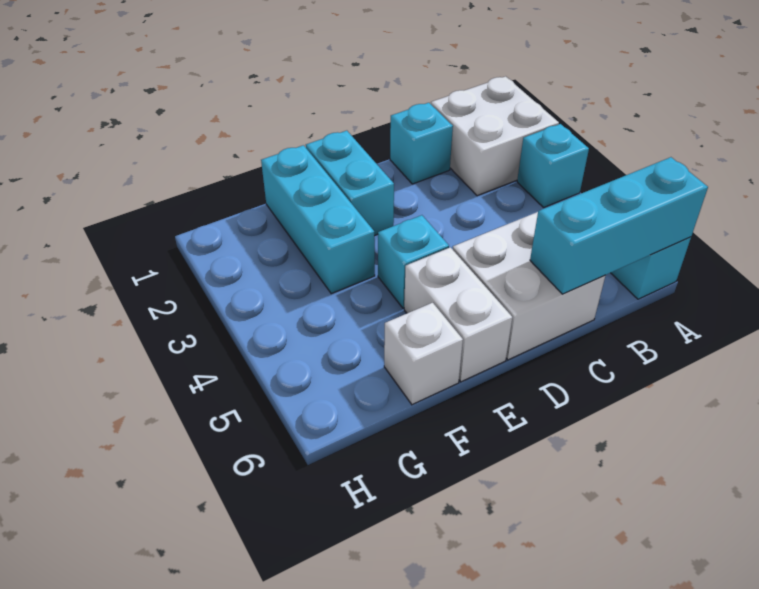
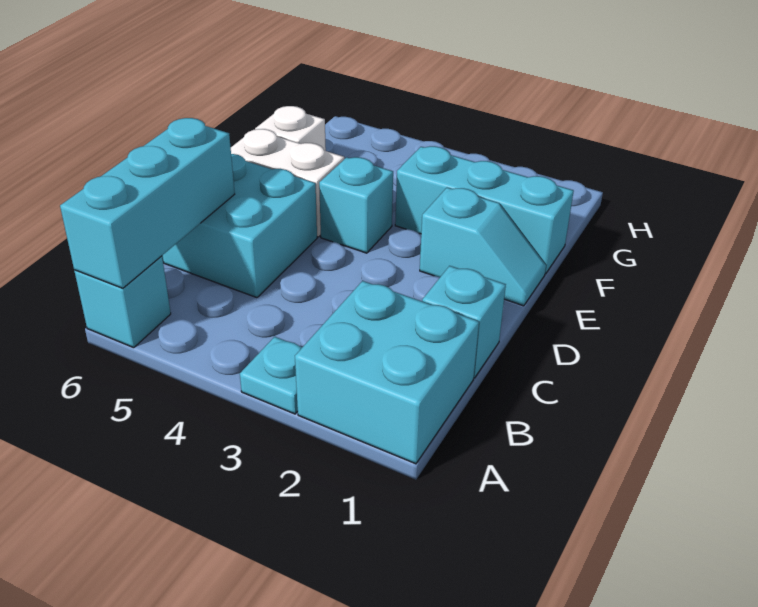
white 2x2 brick [431,76,559,196] -> cyan 2x2 brick [295,281,479,464]
cyan 1x1 brick [517,124,589,207] -> cyan 1x1 plate [240,337,302,414]
white 2x2 brick [453,212,605,360] -> cyan 2x2 brick [163,154,317,298]
cyan 1x2 brick [306,131,394,236] -> cyan 1x2 slope [420,188,546,306]

